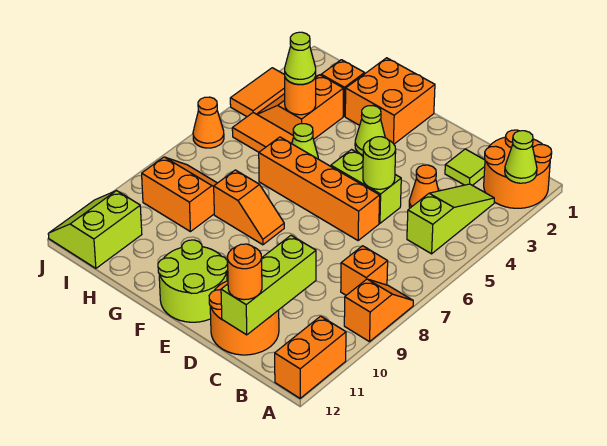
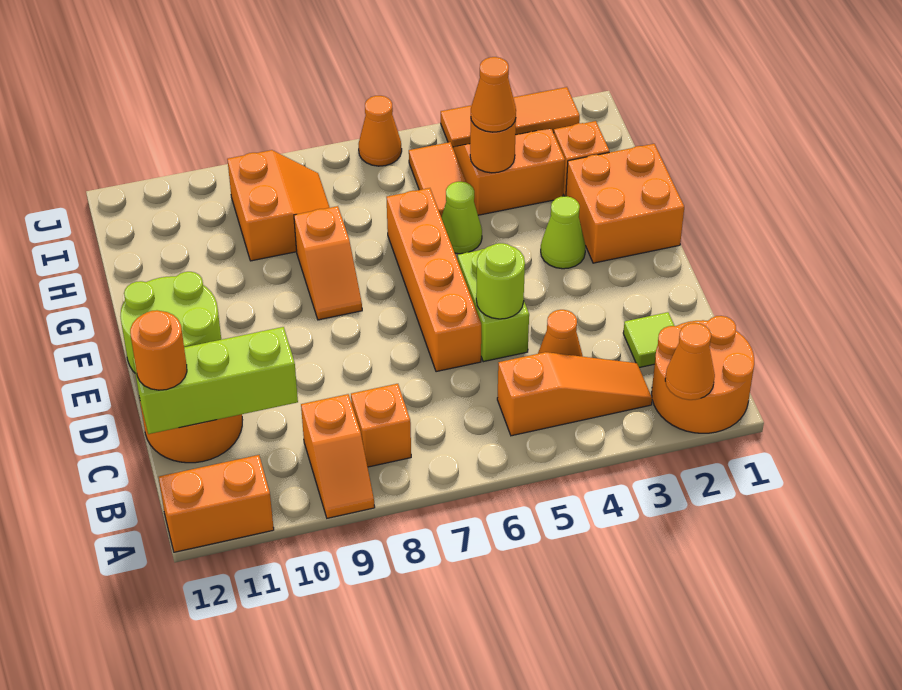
lime 1x1 cone [505,131,537,183] -> orange 1x1 cone [665,323,715,400]
orange 1x2 slope [344,279,413,342] -> orange 1x2 slope turned to [301,394,375,518]
lime 1x3 slope [407,184,494,254] -> orange 1x3 slope [497,352,652,436]
lime 1x1 cone [285,32,316,84] -> orange 1x1 cone [471,57,516,132]
lime 2x2 slope [48,191,142,268] -> none
orange 1x2 tile [230,68,285,117] -> orange 1x3 tile [441,87,580,147]

